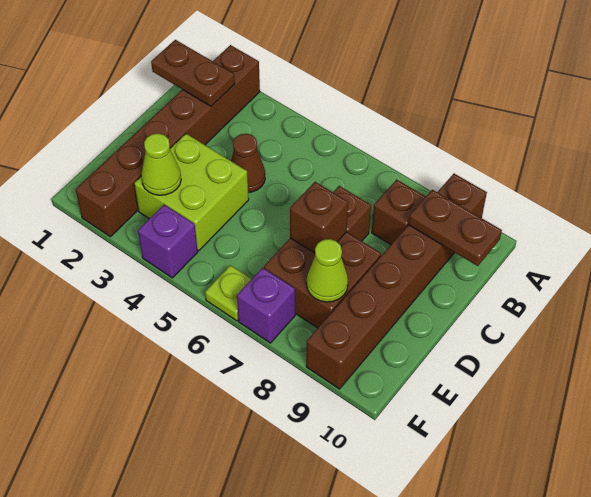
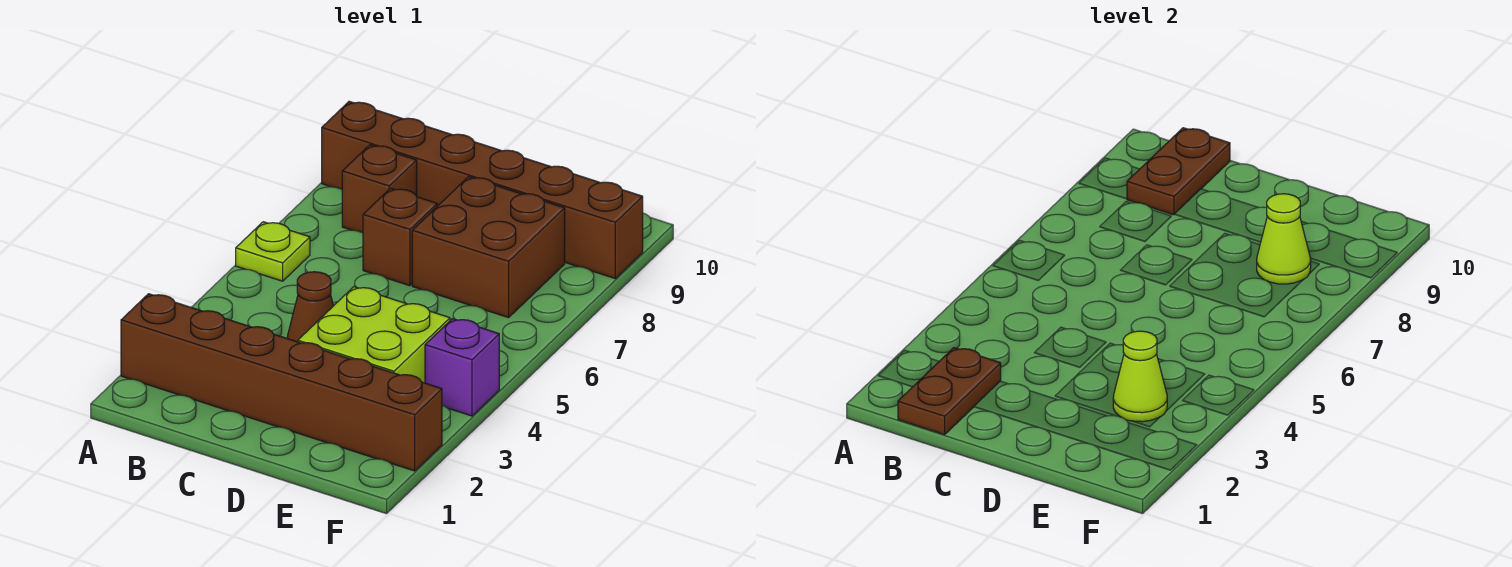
brown 1x1 brick [290,182,348,253] -> none
lime 1x1 plate [205,265,251,321] -> lime 1x1 plate moved to [236,222,310,281]
purple 1x1 brick [237,268,295,343] -> none

